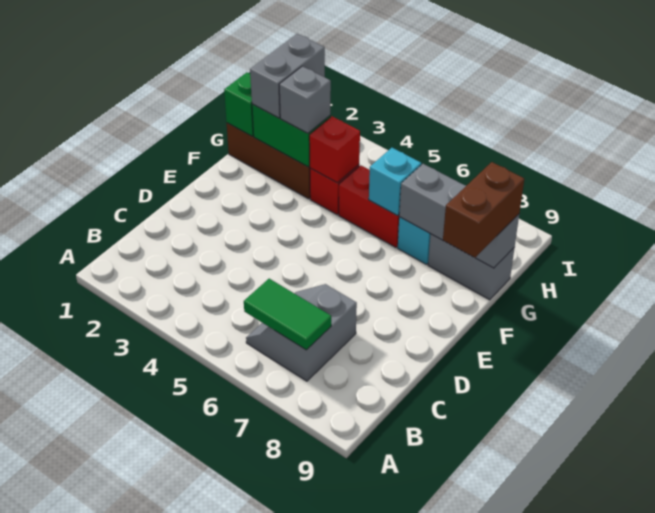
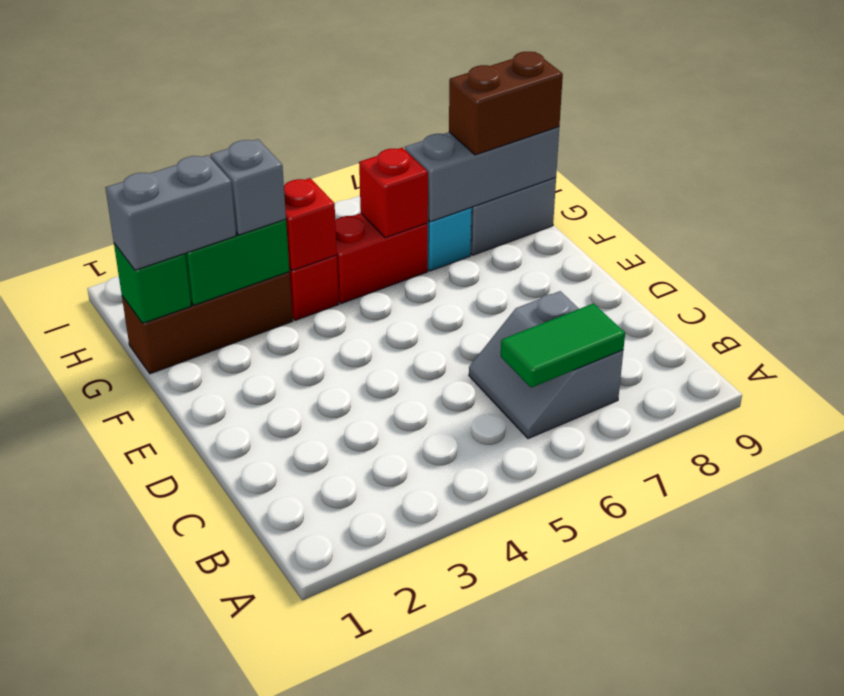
brown 1x2 brick [443,162,524,258] -> brown 1x2 brick turned to [449,52,563,155]
grey 1x2 brick [250,34,325,118] -> grey 1x2 brick turned to [105,155,236,270]
cyan 1x1 brick [369,148,421,216] -> red 1x1 brick [359,148,428,238]

